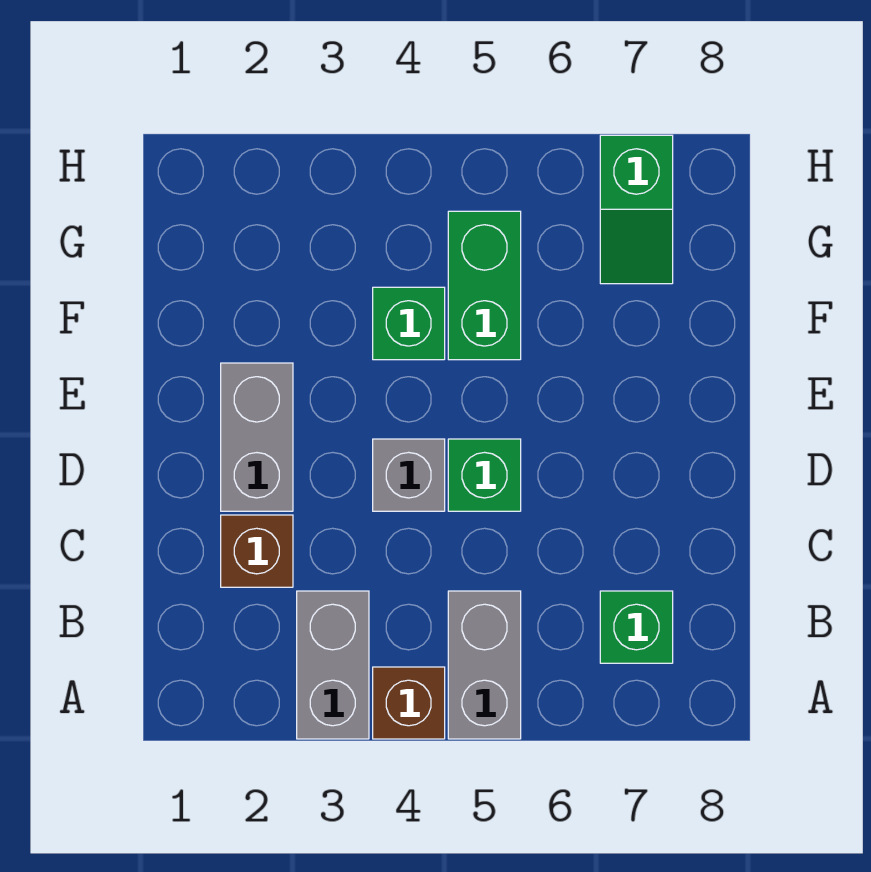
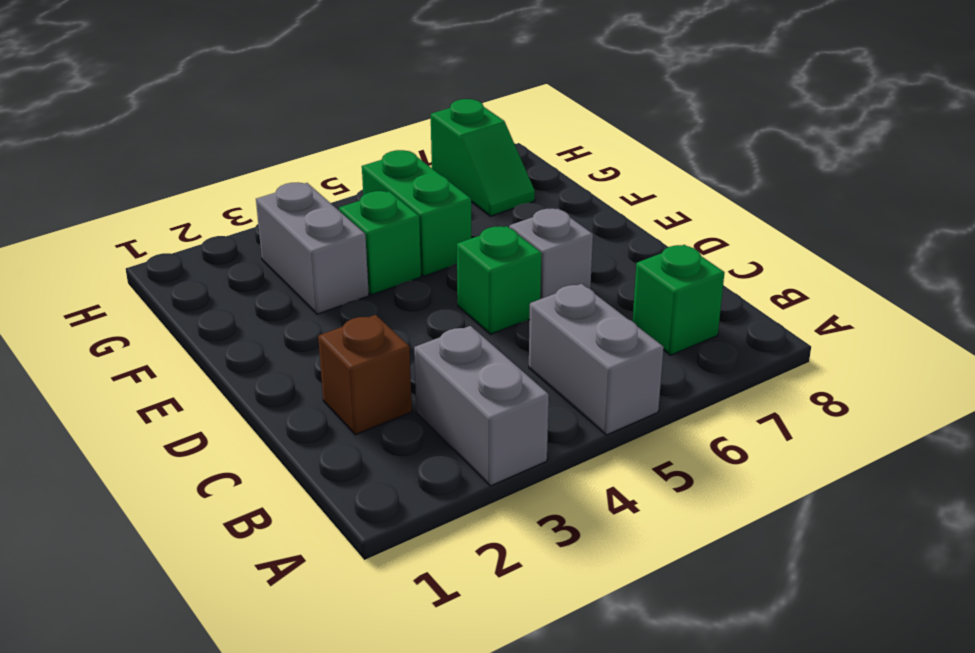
brown 1x1 brick [373,667,445,739] -> none
grey 1x2 brick [221,363,293,511] -> grey 1x2 brick moved to [256,183,369,314]
grey 1x1 brick [373,439,445,511] -> grey 1x1 brick moved to [509,208,593,299]

